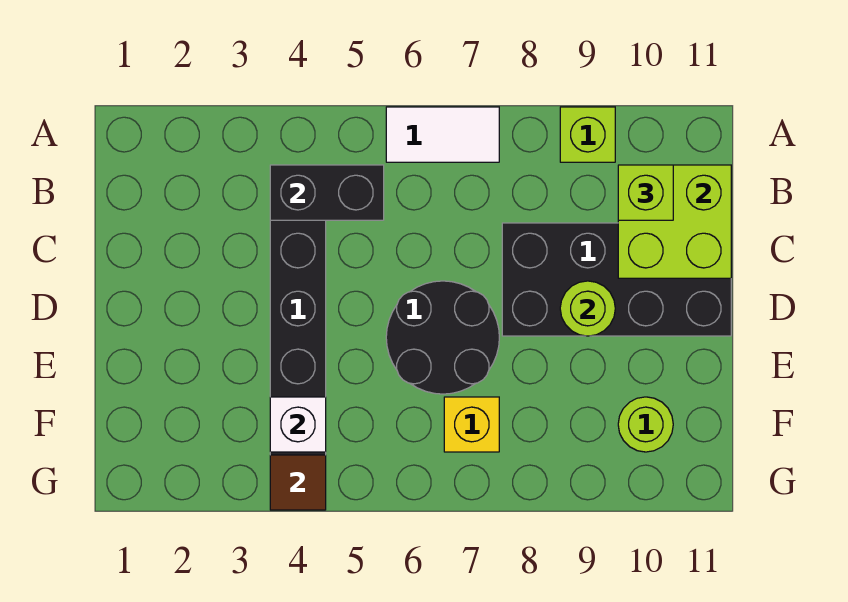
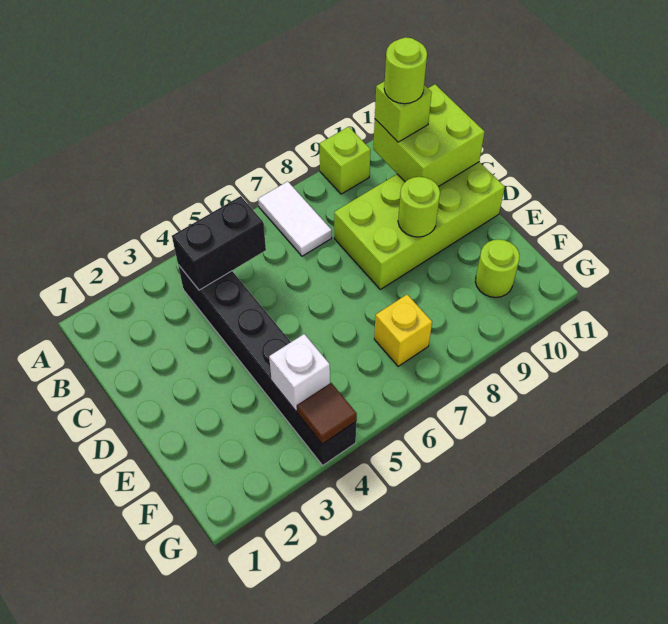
white 1x2 tile [386,107,499,162] -> white 1x2 tile turned to [258,181,332,256]
none -> lime 1x1 round brick [384,37,427,104]
black 2x4 brick [502,223,731,336] -> lime 2x4 brick [334,162,505,289]
black 2x2 round brick [386,281,499,394] -> none

